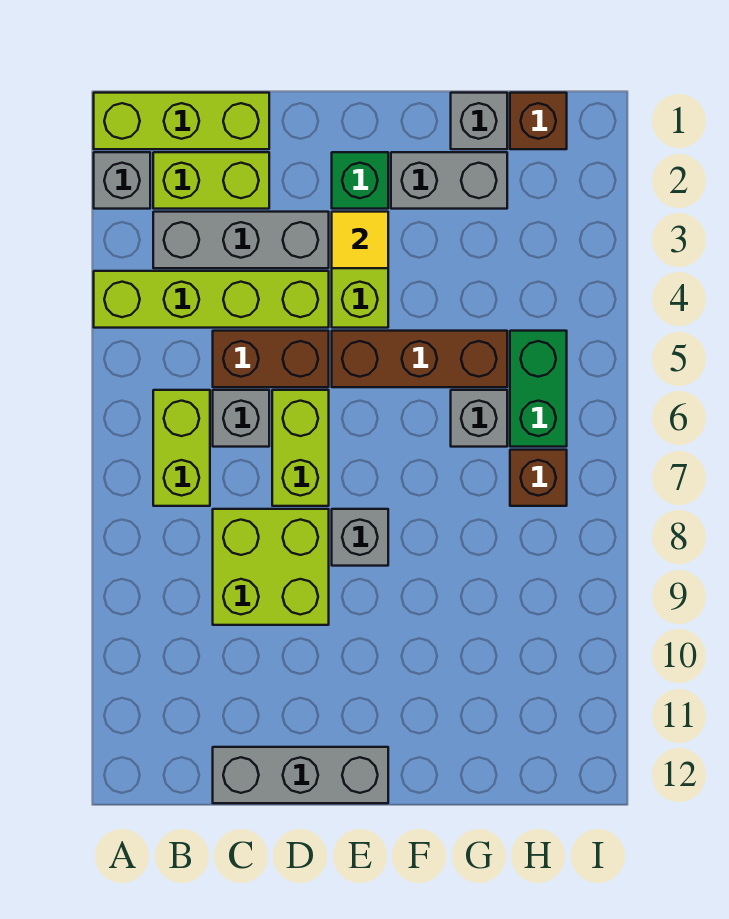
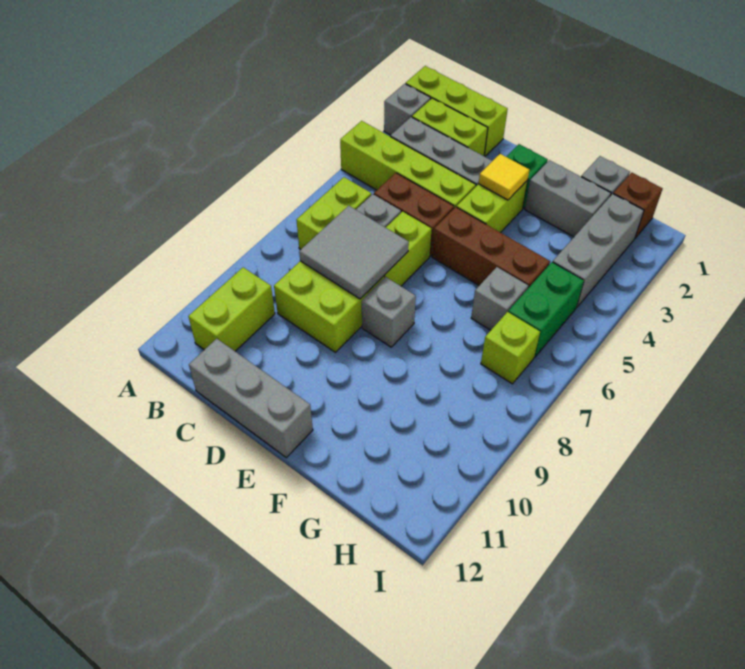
none -> lime 1x2 brick [188,267,275,351]
none -> grey 2x2 tile [299,206,409,299]
none -> grey 1x3 brick [553,194,644,307]
brown 1x1 brick [510,450,567,506] -> lime 1x1 brick [481,312,540,384]

